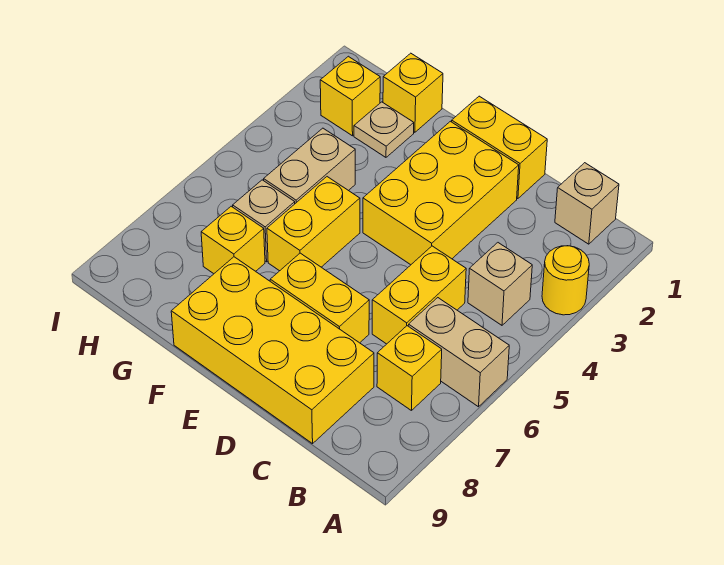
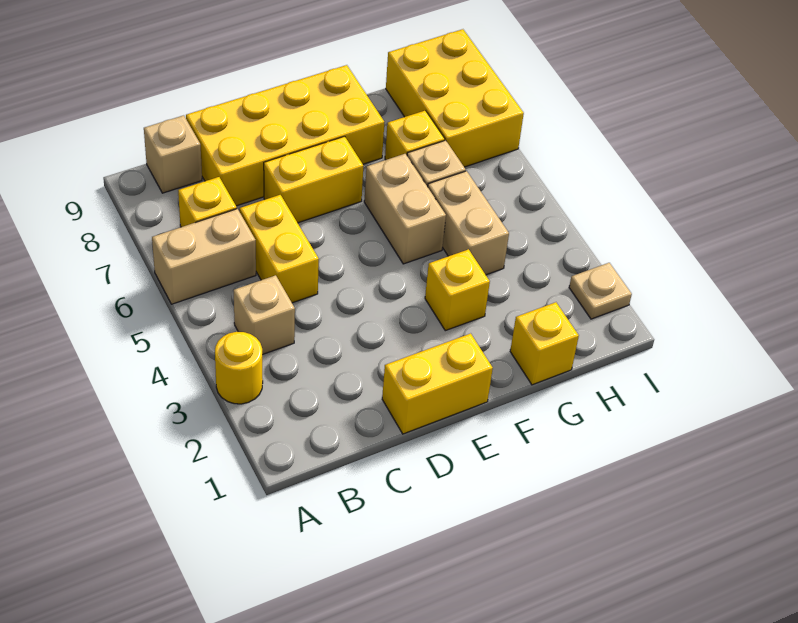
tan 1x1 brick [555,163,619,244] -> tan 1x1 brick moved to [144,115,202,193]
yellow 2x3 brick [363,121,519,265] -> yellow 2x3 brick moved to [386,29,524,167]
yellow 1x2 brick [267,177,360,271] -> tan 1x2 brick [364,154,446,264]
tan 1x1 plate [354,102,414,157] -> tan 1x1 plate moved to [569,263,632,319]
yellow 1x1 brick [320,56,380,136] -> yellow 1x1 brick moved to [425,249,490,331]

